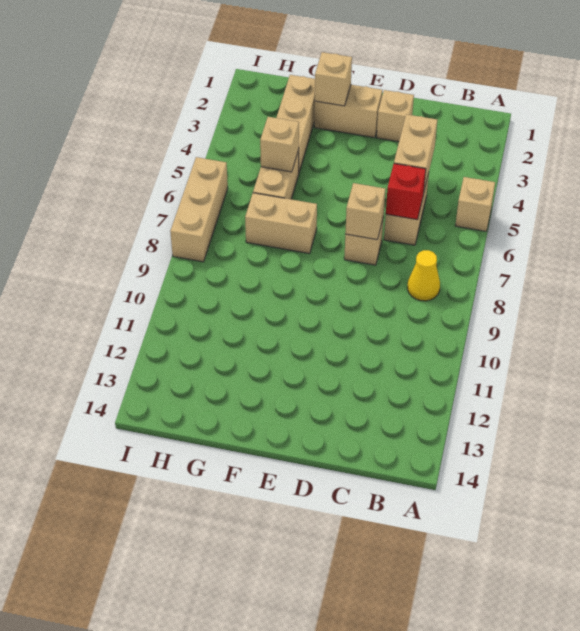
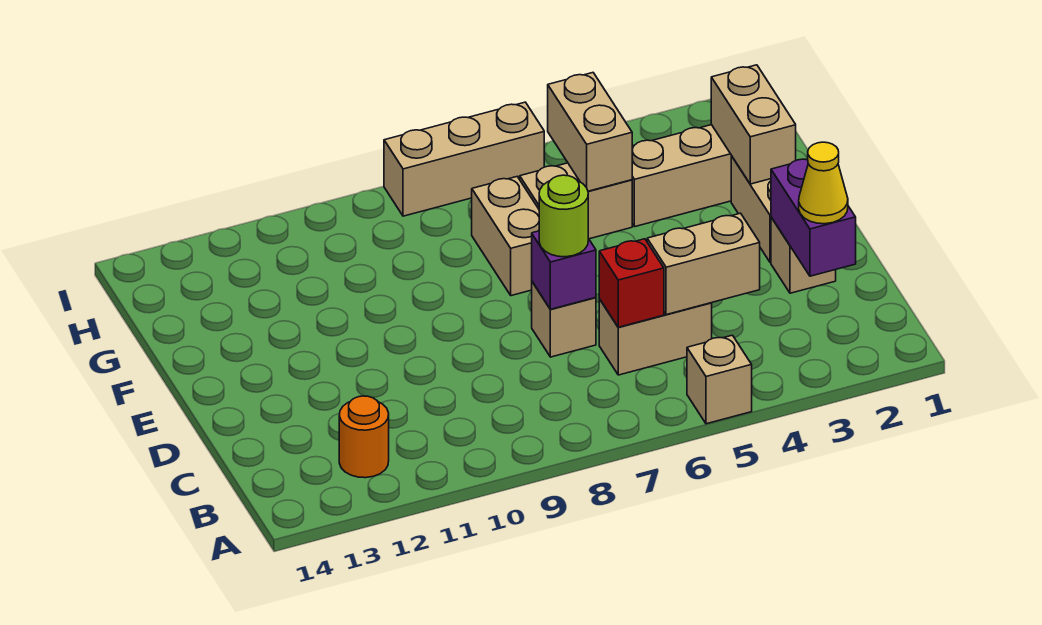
yellow 1x1 cone [407,250,440,301] -> yellow 1x1 cone moved to [799,142,848,224]
none -> orange 1x1 round brick [339,396,389,478]
none -> purple 1x2 brick [771,159,856,276]
tan 1x1 brick [345,183,385,240] -> purple 1x1 brick [532,231,596,309]
none -> lime 1x1 round brick [539,175,588,257]
tan 1x1 brick [315,52,352,106] -> tan 1x2 brick [711,65,796,184]
tan 1x1 brick [260,117,299,172] -> tan 1x2 brick [548,73,632,191]

